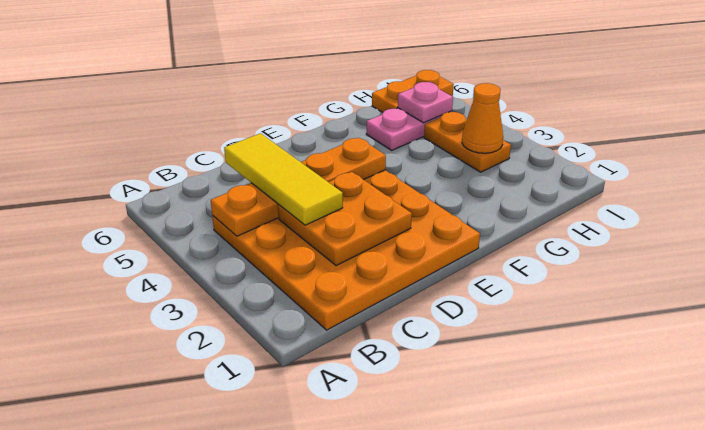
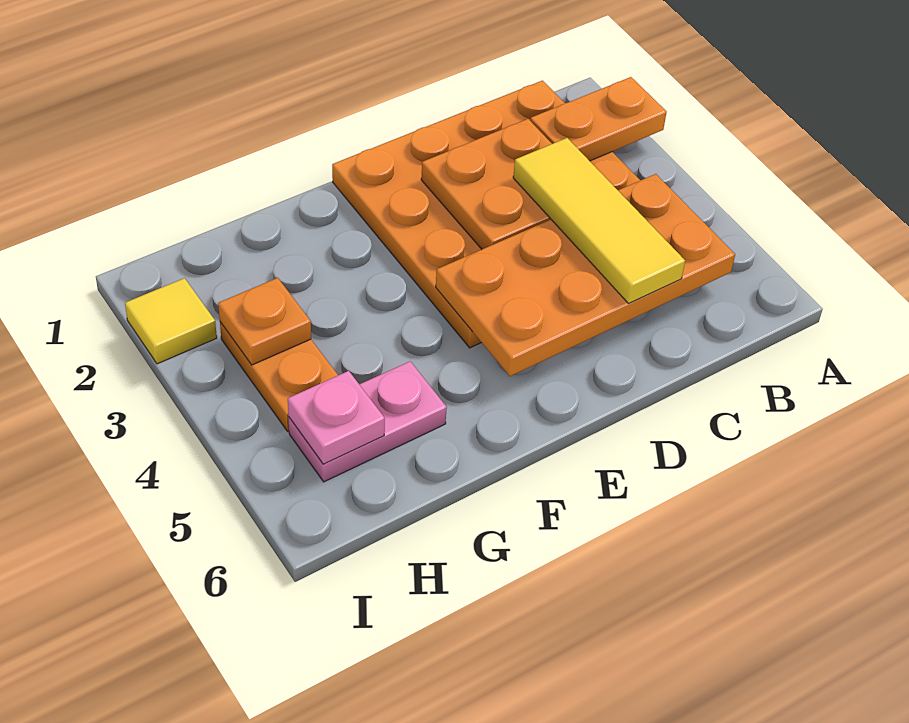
orange 1x4 plate [211,138,386,236] -> orange 2x4 plate [436,174,735,376]
orange 1x1 cone [462,83,503,153] -> orange 1x1 plate [218,278,311,365]
orange 1x2 plate [372,70,454,113] -> orange 1x2 plate moved to [530,77,667,161]
none -> yellow 1x1 tile [125,278,217,364]

